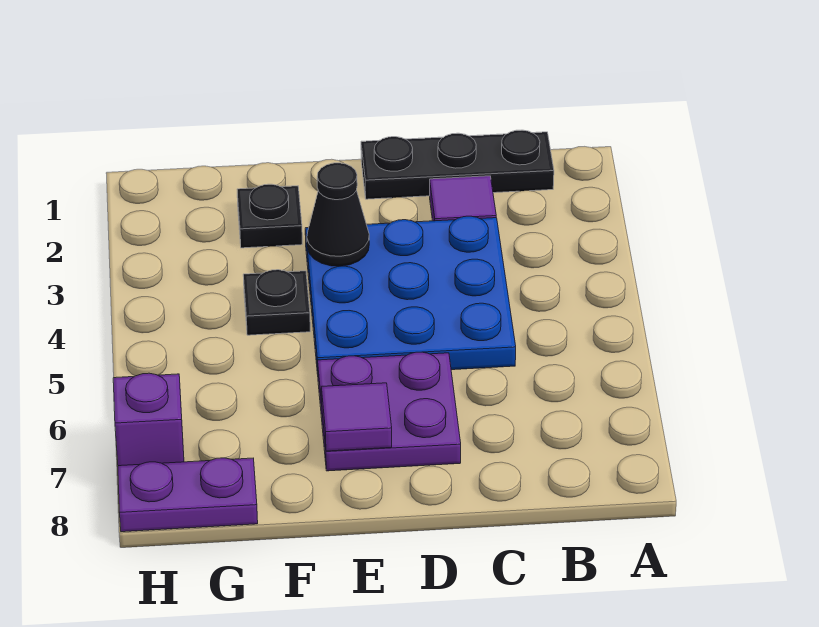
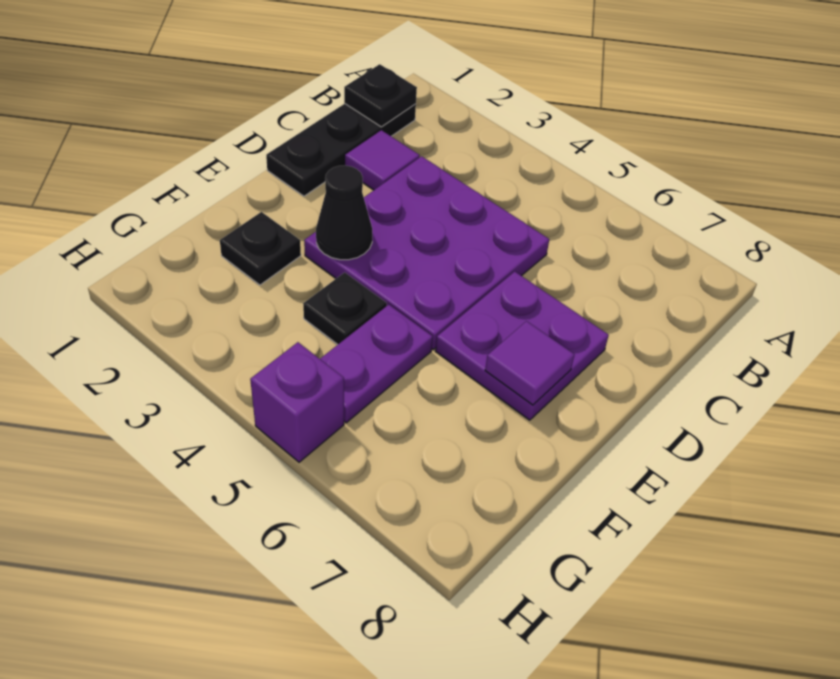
none -> black 1x1 plate [344,64,417,127]
blue 3x3 plate [305,216,516,374] -> purple 3x3 plate [304,156,549,349]
purple 1x2 plate [118,458,258,532] -> purple 1x2 plate moved to [320,305,433,423]
purple 1x1 brick [113,373,184,466] -> purple 1x1 brick moved to [250,342,344,462]

